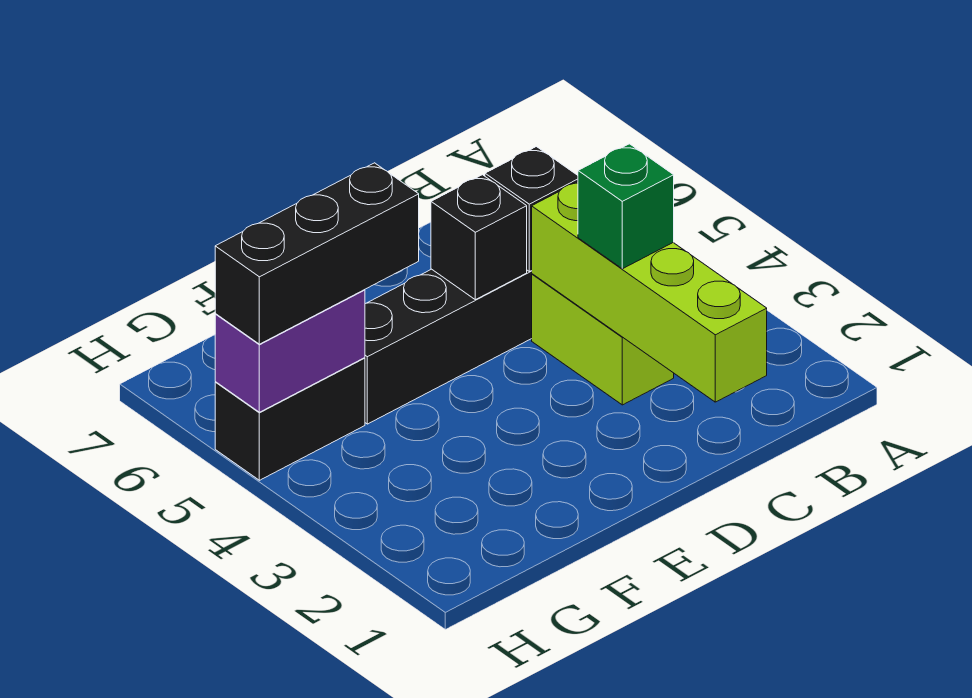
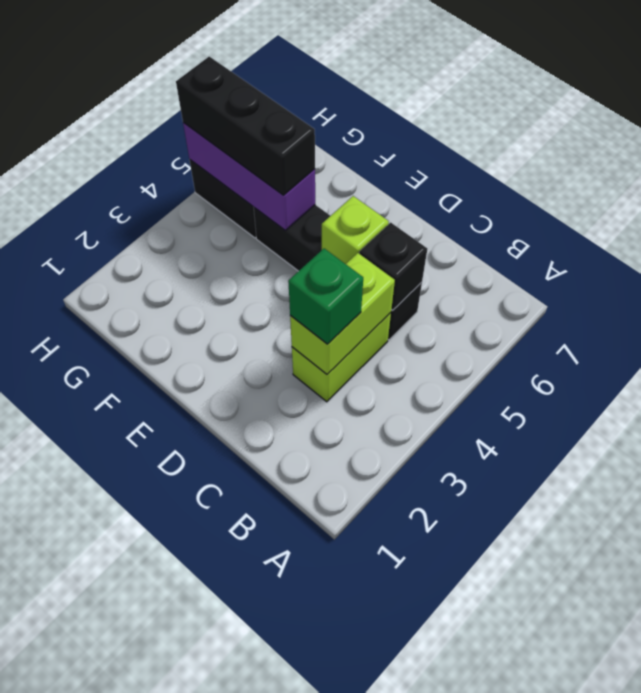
lime 1x4 brick [532,182,767,402] -> lime 1x2 brick [290,253,395,374]
black 1x1 brick [431,175,527,300] -> lime 1x1 brick [322,196,389,264]
purple 1x2 brick [215,290,365,412] -> purple 1x3 brick [183,122,315,230]

